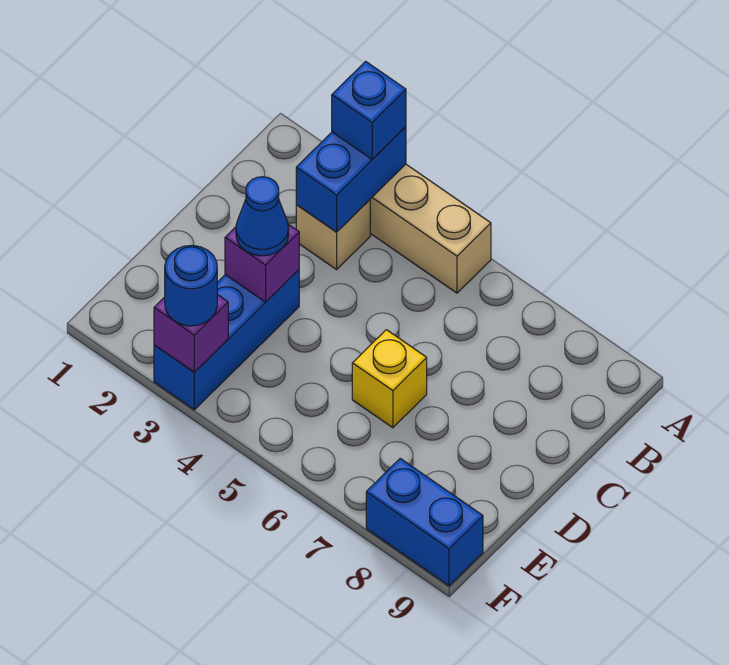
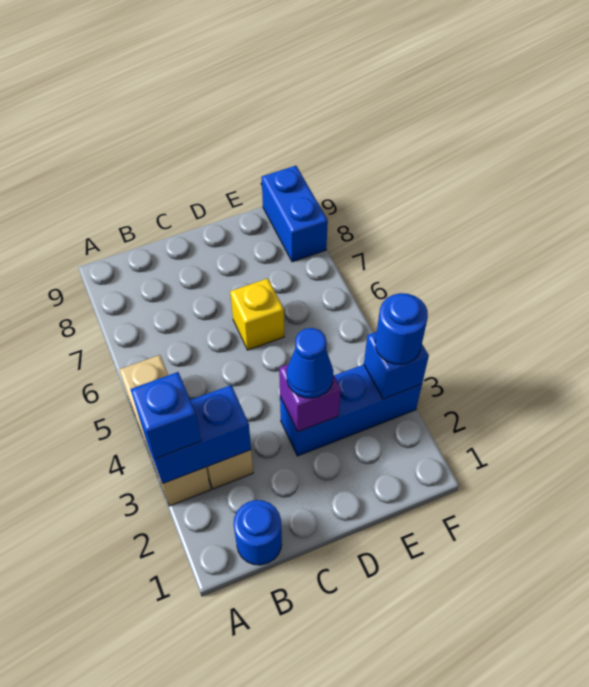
none -> blue 1x1 round brick [233,500,282,565]
purple 1x1 brick [154,295,228,372] -> blue 1x1 brick [364,332,429,399]

